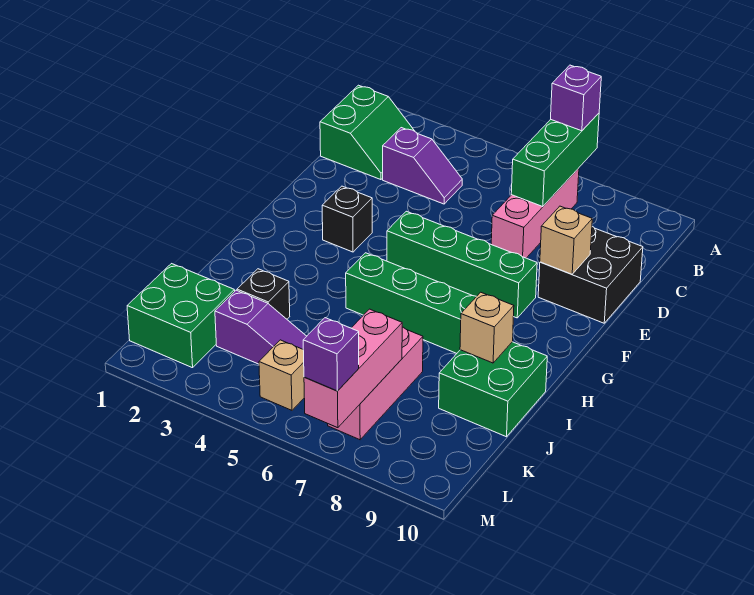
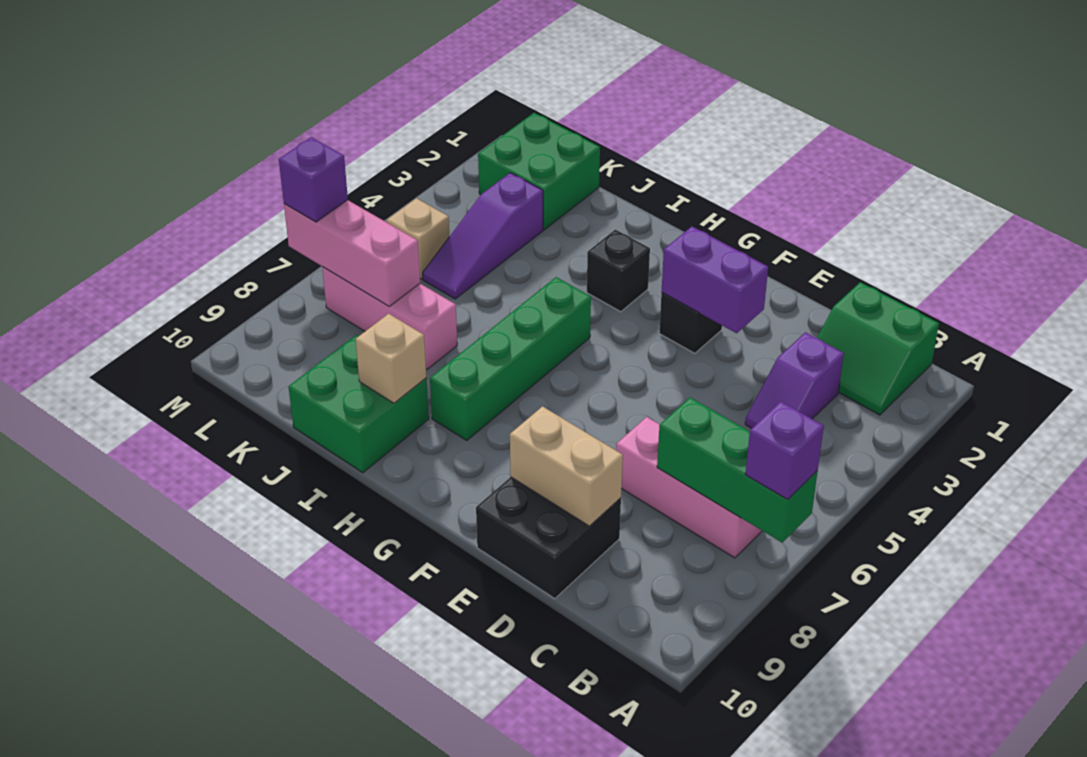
none -> purple 1x2 brick [662,227,768,333]
tan 1x1 brick [540,206,592,274] -> tan 1x2 brick [510,406,623,526]
green 1x4 brick [387,211,537,318] -> none
black 1x1 brick [237,269,290,319] -> black 1x1 brick moved to [587,230,650,312]

